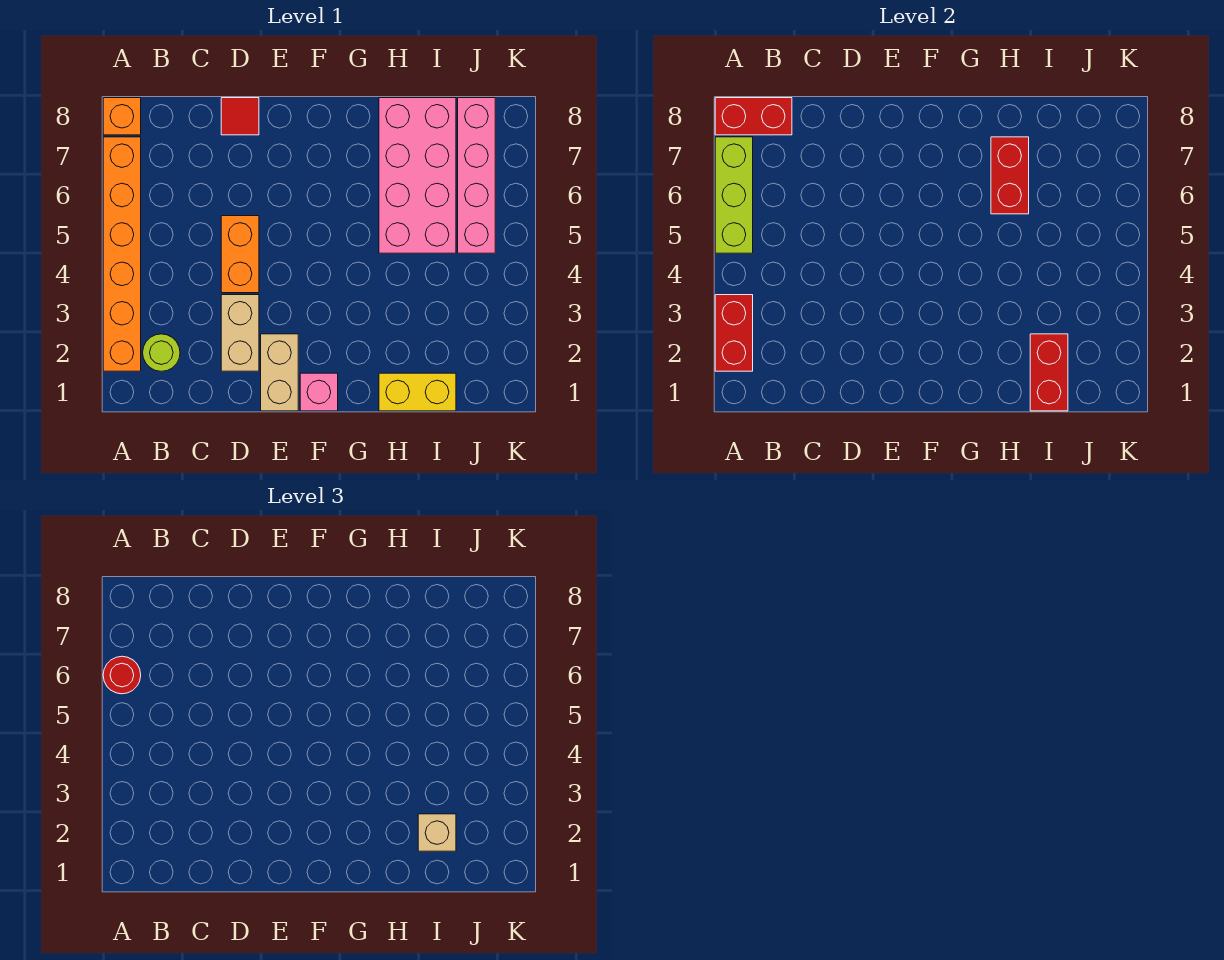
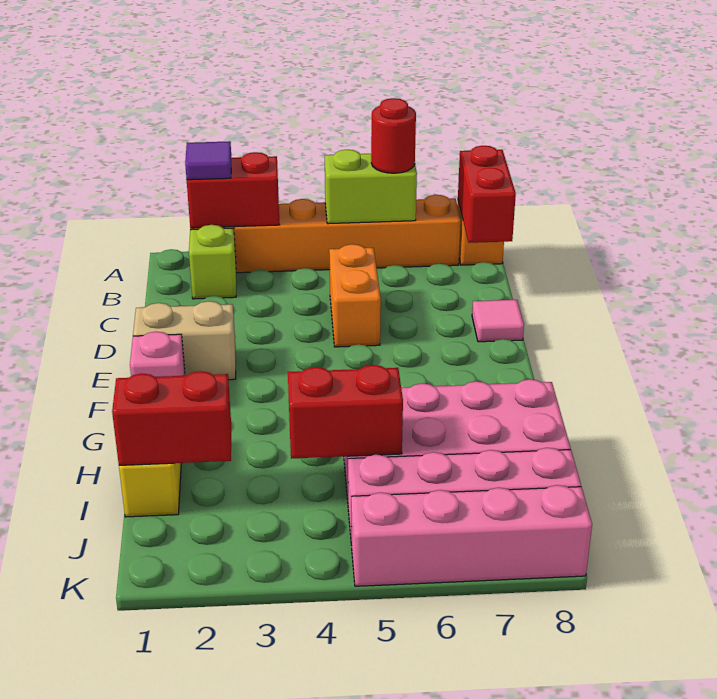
none -> purple 1x1 tile [185,141,231,180]
lime 1x3 brick [715,137,753,253] -> lime 1x2 brick [325,150,417,224]
lime 1x1 round brick [143,334,180,371] -> lime 1x1 brick [189,225,236,299]
tan 1x2 brick [221,295,259,371] -> none
orange 1x2 brick [221,216,259,293] -> orange 1x2 brick turned to [329,244,381,347]
red 1x1 tile [221,98,259,135] -> pink 1x1 tile [472,300,524,342]
red 1x2 brick [991,137,1029,214] -> red 1x2 brick moved to [288,365,403,459]
tan 1x1 brick [418,814,456,851] -> none
none -> pink 1x4 brick [351,485,592,586]

